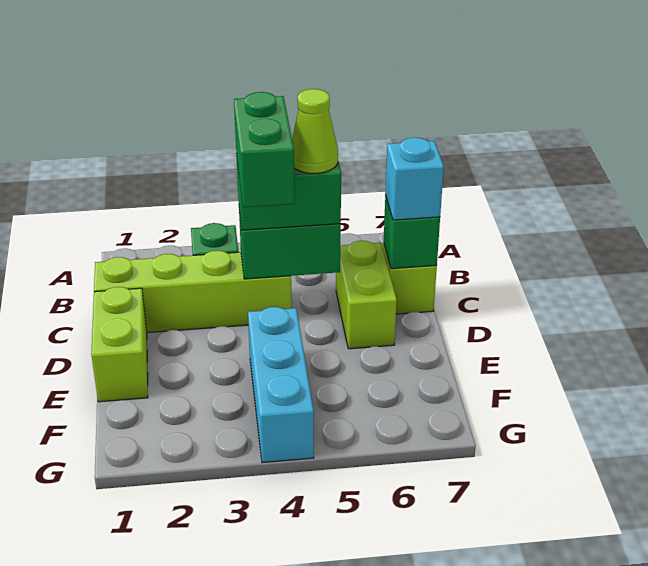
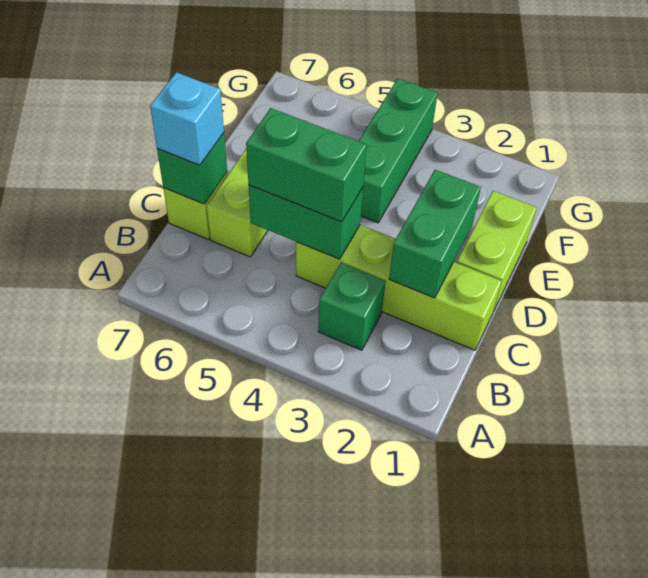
green 1x2 brick [234,92,295,207] -> green 1x2 brick moved to [389,170,481,298]
lime 1x1 cone [292,89,338,174] -> none
cyan 1x3 brick [248,307,314,463] -> green 1x3 brick [359,79,438,223]

